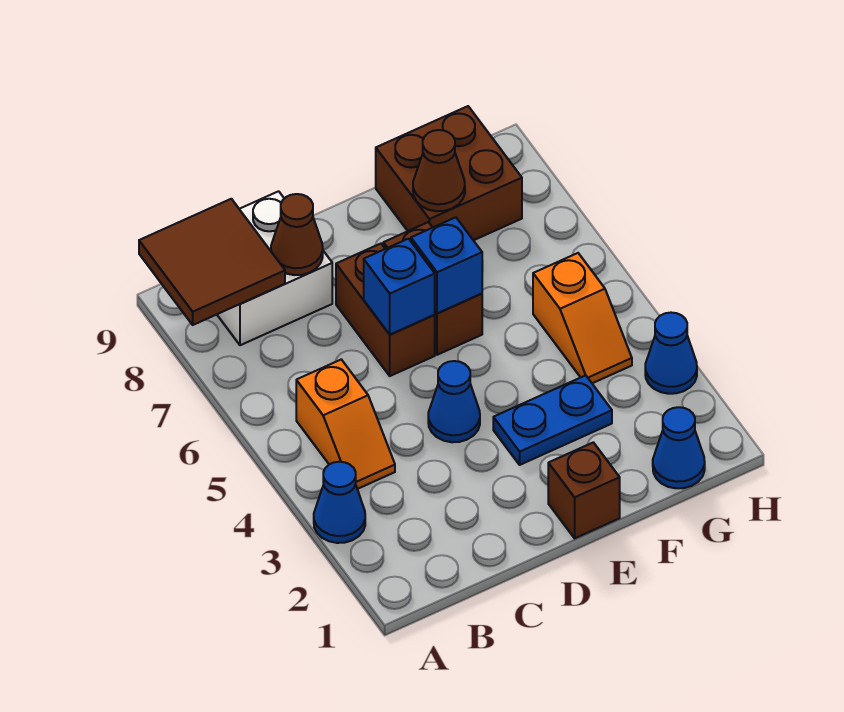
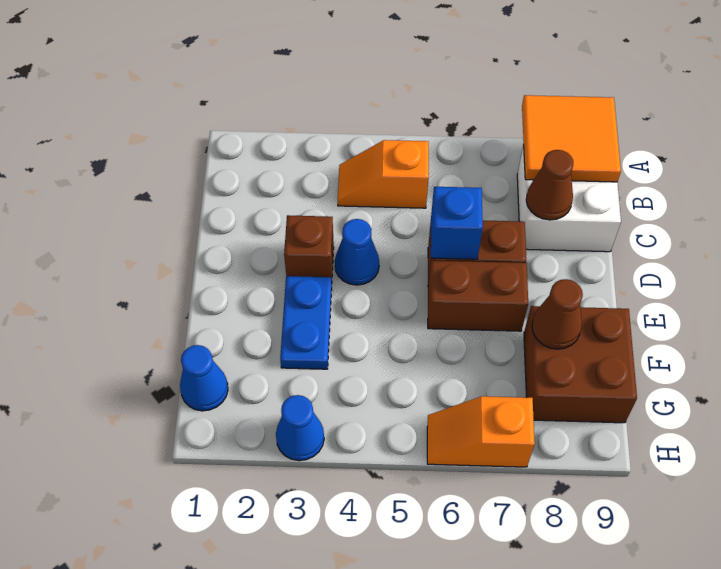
blue 1x1 cone [314,462,365,543] -> none
brown 2x2 tile [139,199,285,325] -> orange 2x2 tile [522,95,621,182]
brown 1x1 brick [548,442,620,538] -> brown 1x1 brick moved to [284,215,334,281]
blue 1x1 brick [411,217,482,313] -> none
orange 1x2 slope [533,253,632,383] -> orange 1x2 slope moved to [427,396,535,467]

